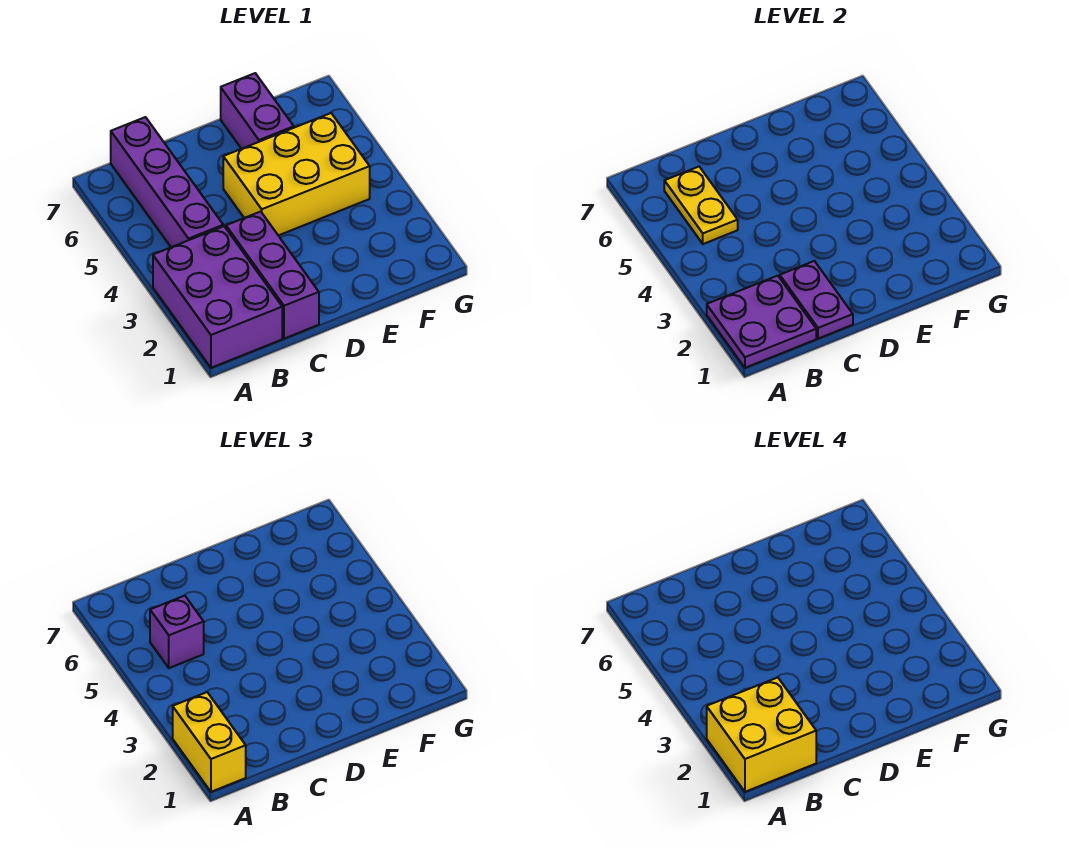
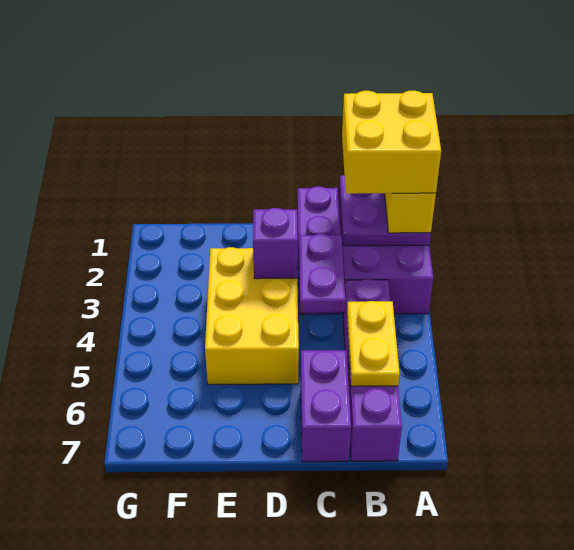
purple 1x1 brick [150,596,204,668] -> purple 1x1 brick moved to [253,208,298,279]
purple 1x2 plate [780,261,853,339] -> purple 1x2 plate moved to [299,234,345,312]
yellow 2x3 brick [223,113,370,236] -> yellow 2x3 brick turned to [205,247,299,385]
purple 1x2 brick [221,73,294,149] -> purple 1x2 brick moved to [301,350,351,462]

